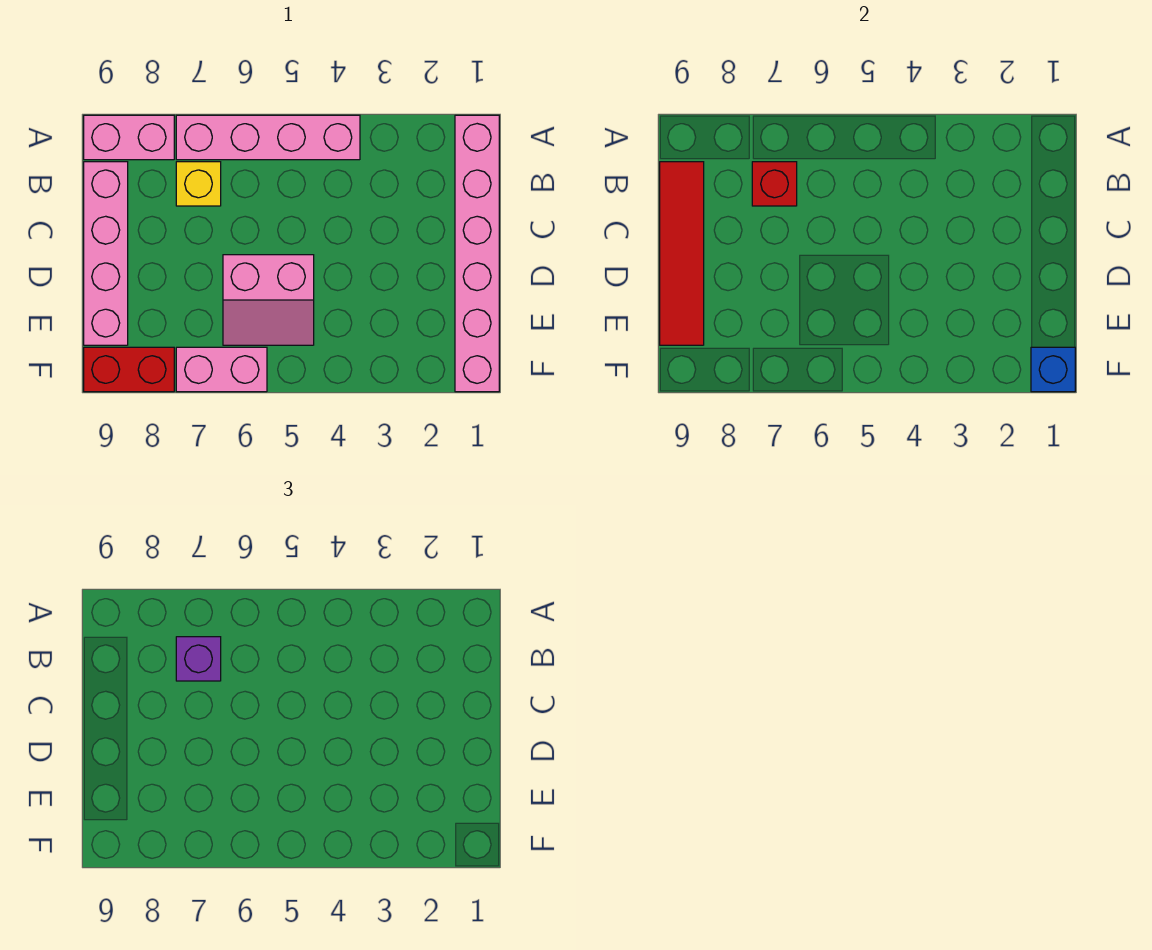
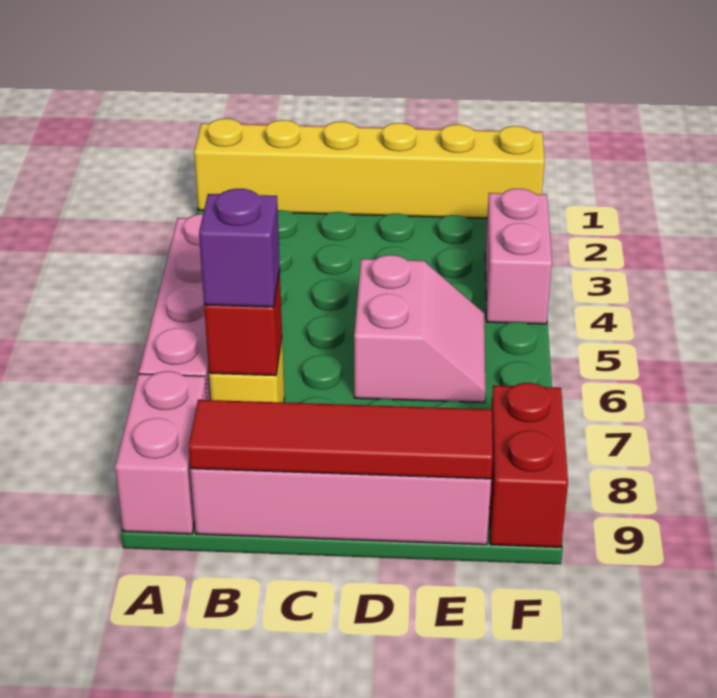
pink 1x6 brick [455,115,499,392] -> yellow 1x6 brick [194,119,545,218]
blue 1x1 brick [1031,347,1075,392] -> none
pink 1x2 brick [176,347,267,392] -> pink 1x2 brick moved to [485,189,552,324]

